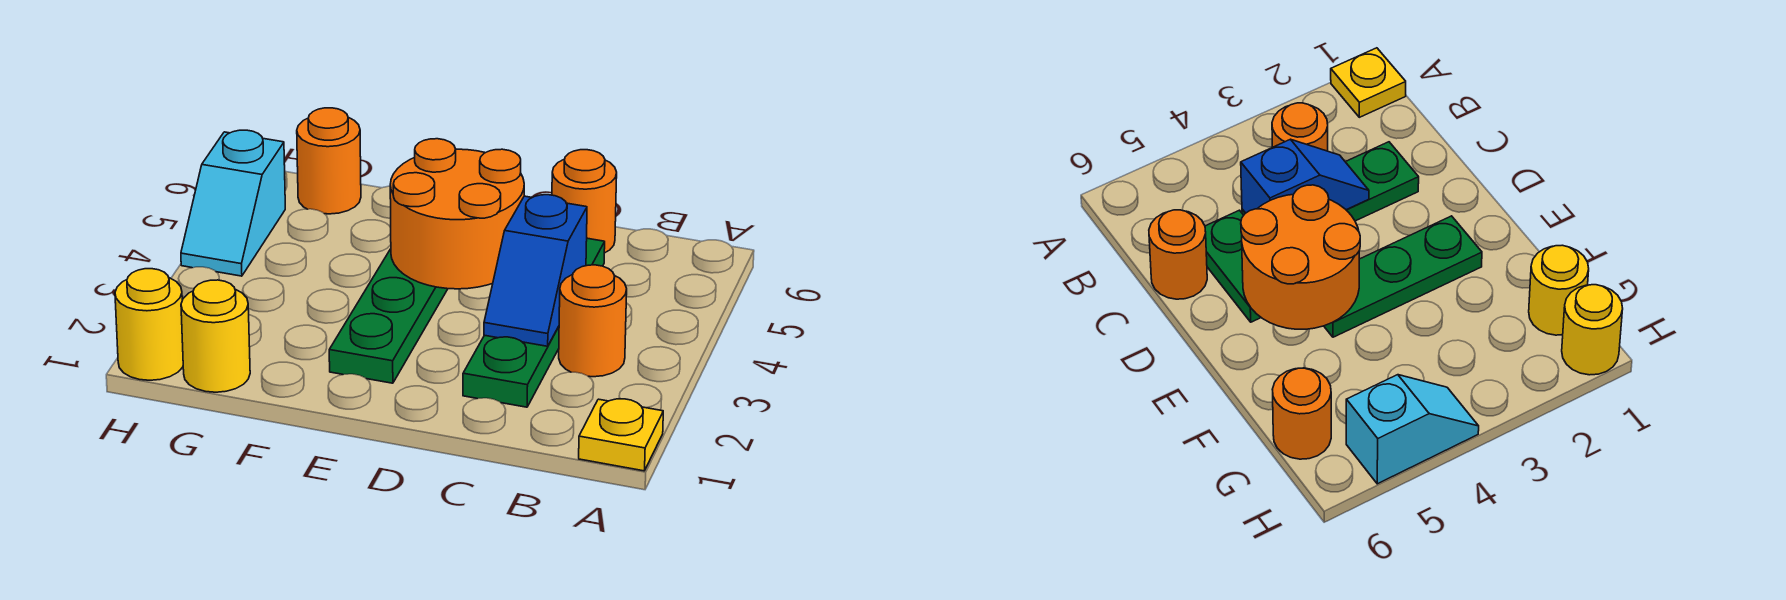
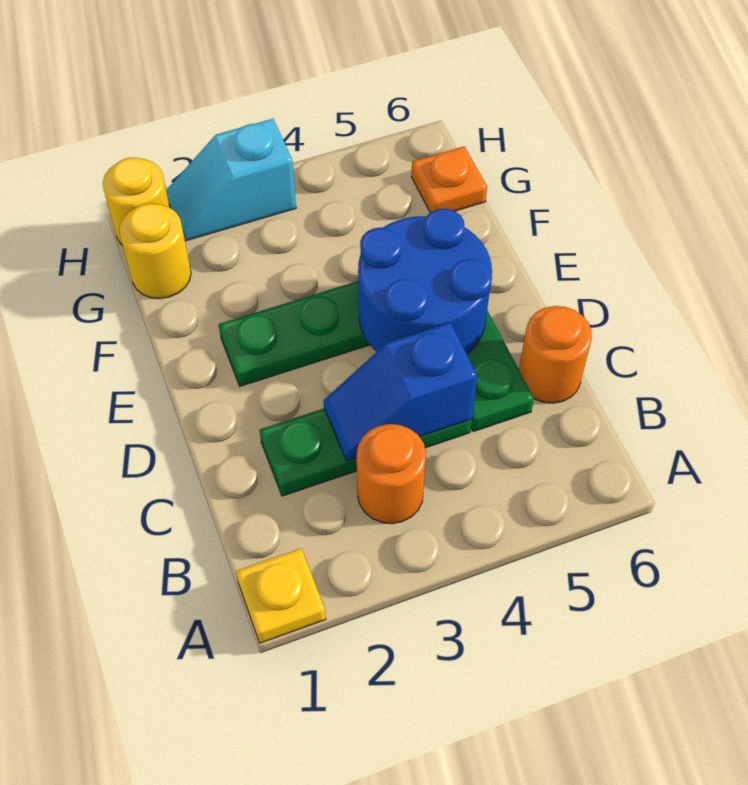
orange 2x2 round brick [390,139,524,289] -> blue 2x2 round brick [358,209,492,354]
orange 1x1 round brick [297,108,361,214] -> orange 1x1 plate [411,146,487,212]
cyan 1x2 slope [181,130,285,276] -> cyan 1x2 slope moved to [166,119,296,241]

